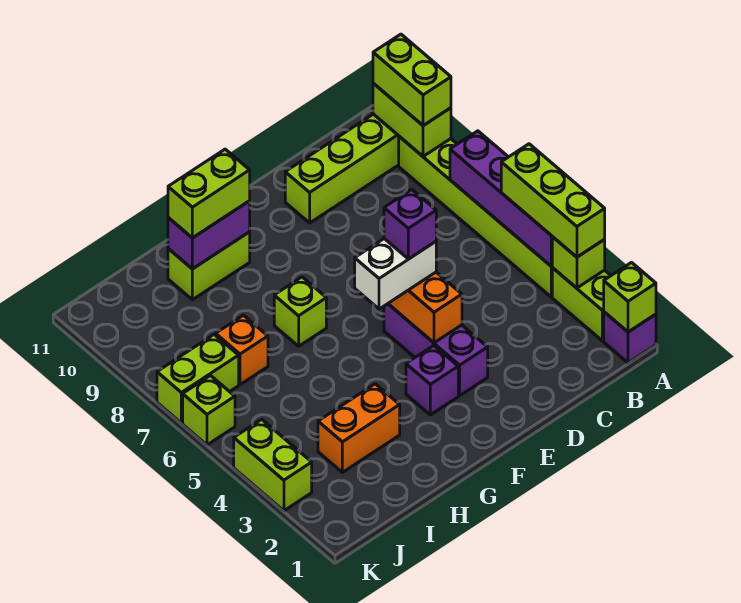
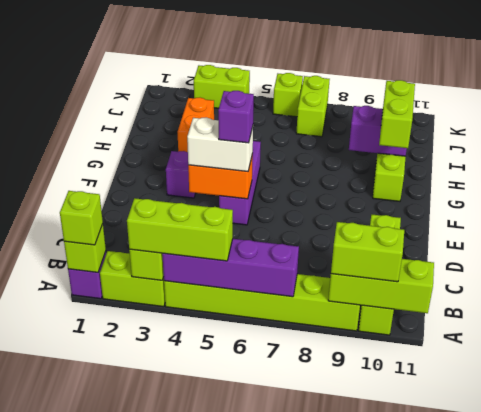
lime 1x2 brick [373,83,451,156] -> lime 1x3 brick [328,259,434,313]
purple 1x3 brick [384,304,488,396] -> purple 1x3 brick turned to [219,141,261,225]
white 1x2 brick [355,239,436,309] -> white 1x2 brick turned to [187,117,253,172]
lime 1x1 brick [274,277,326,346] -> lime 1x1 brick moved to [60,191,103,245]
purple 1x2 brick [168,201,250,269] -> purple 1x2 brick turned to [349,106,407,156]
orange 1x1 brick [216,315,268,385] -> none

